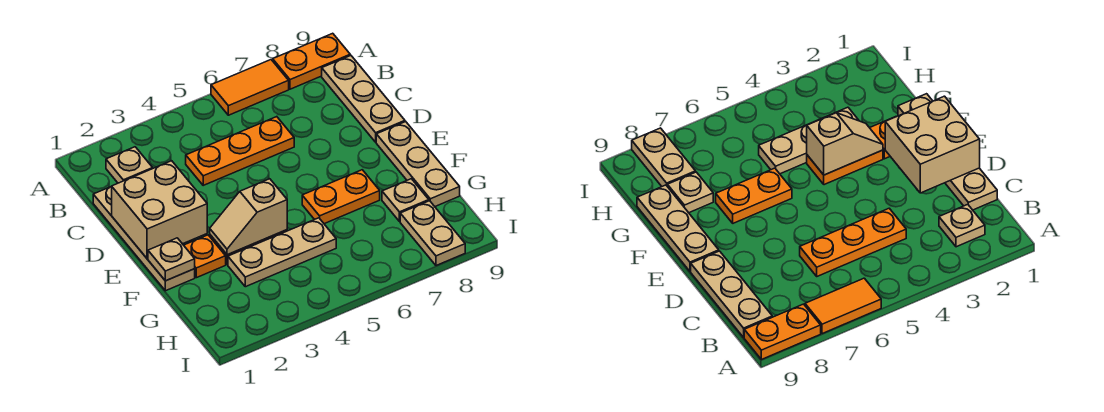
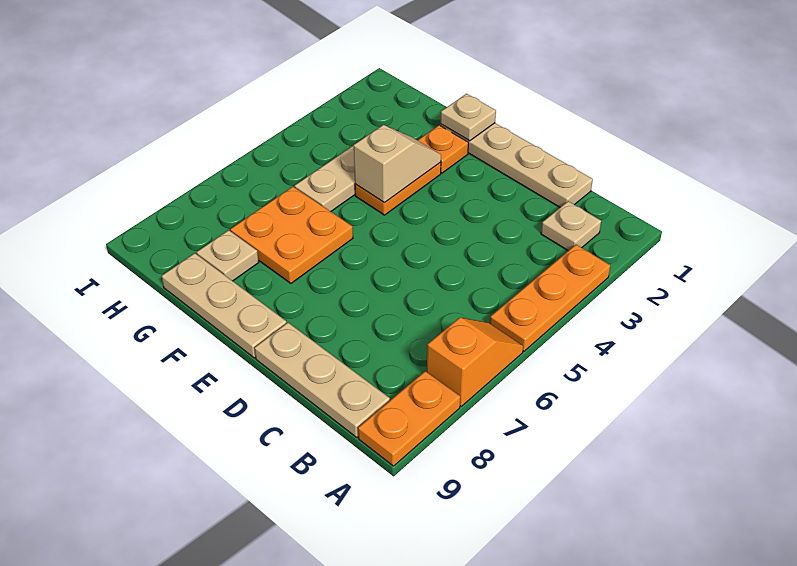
orange 1x2 tile [211,60,289,115] -> orange 1x2 slope [427,318,523,406]
orange 1x3 plate [186,117,294,185] -> orange 1x3 plate moved to [490,245,610,351]
tan 2x2 brick [112,161,207,259] -> none
orange 1x2 plate [302,170,380,224] -> orange 2x2 plate [230,187,353,283]
tan 1x2 plate [400,201,465,266] -> none

